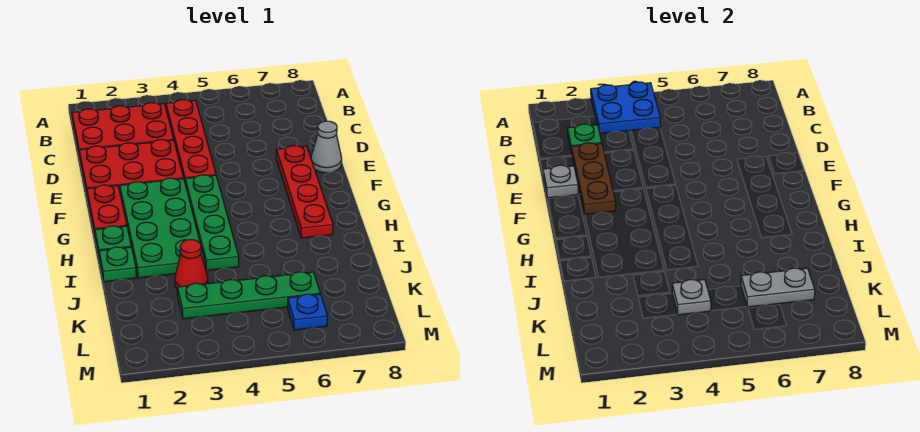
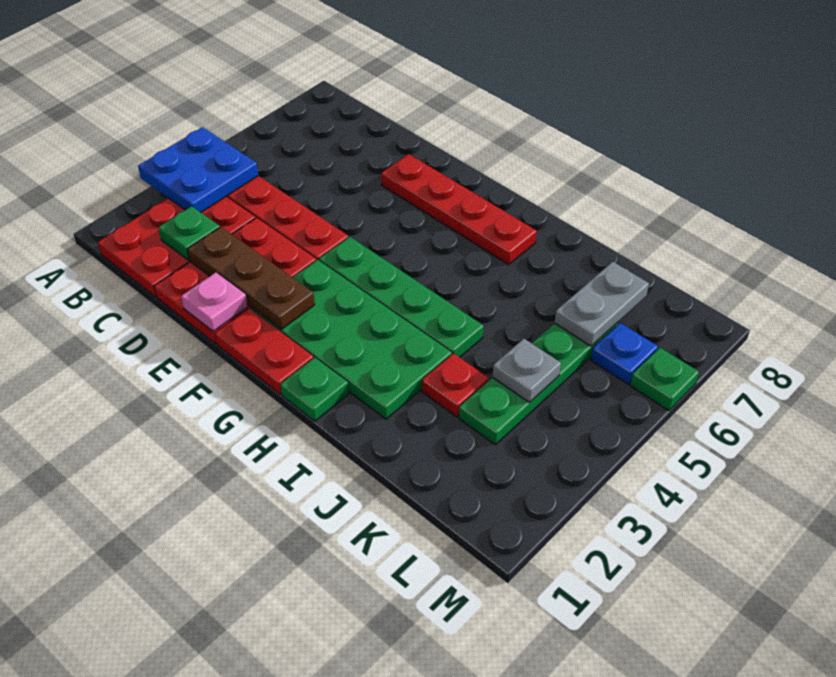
grey 1x1 plate [543,165,578,198] -> pink 1x1 plate [181,272,248,331]
grey 1x1 cone [311,121,342,173] -> none
green 1x1 plate [99,247,136,282] -> green 1x1 plate moved to [630,348,699,411]
red 1x1 cone [175,240,208,290] -> red 1x1 plate [422,353,489,417]

